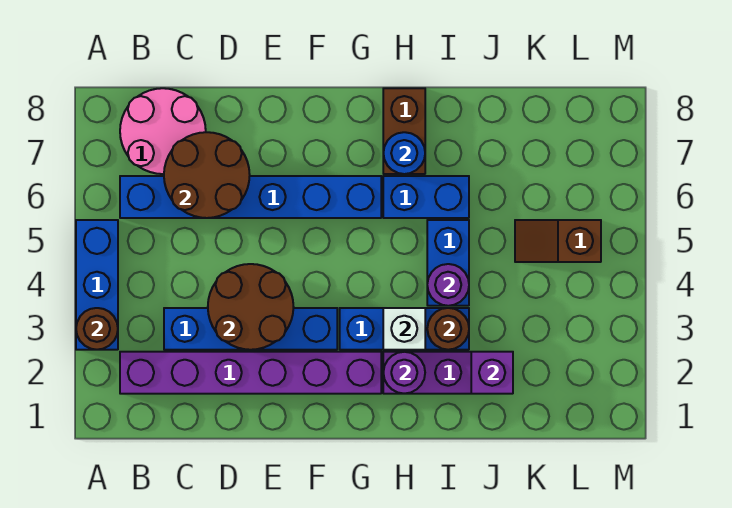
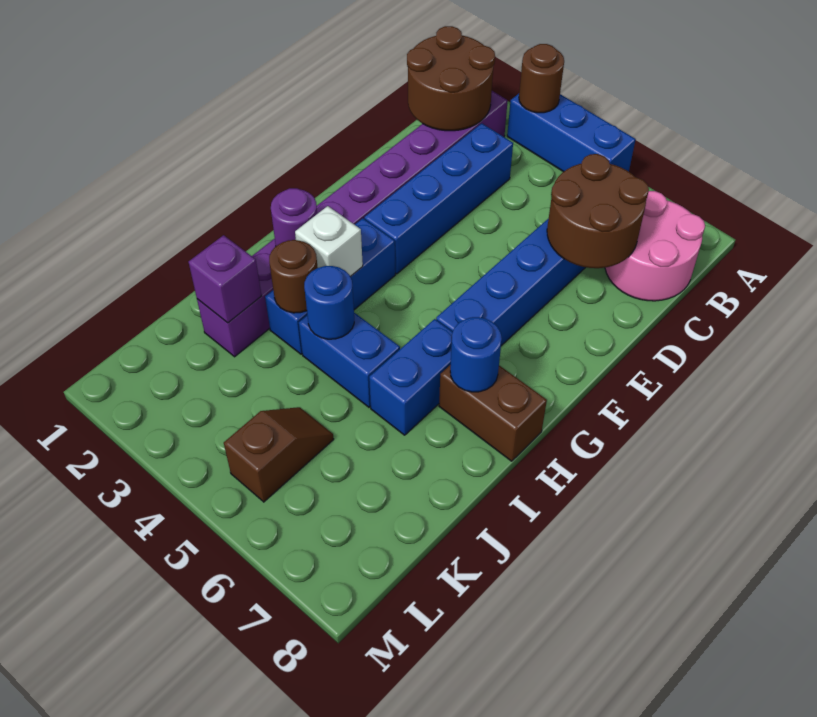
brown 2x2 round brick [208,264,293,350] -> brown 2x2 round brick moved to [407,26,495,131]
purple 1x1 round brick [427,264,469,306] -> blue 1x1 round brick [304,266,354,339]

